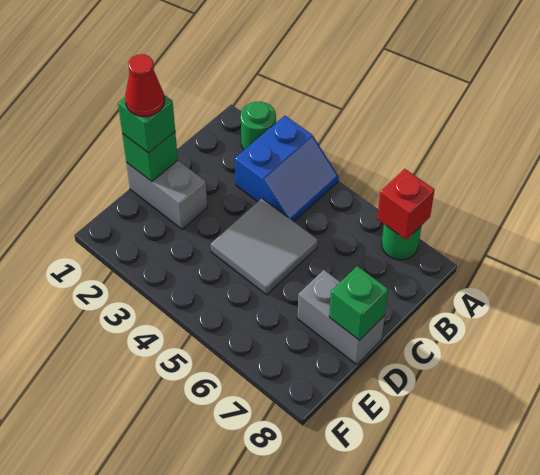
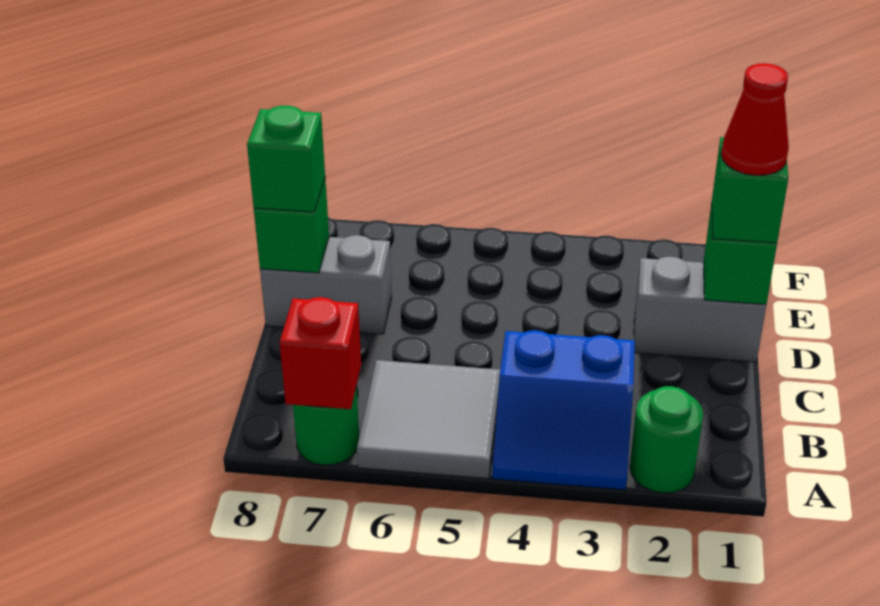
blue 2x2 slope [235,116,339,222] -> blue 2x2 slope turned to [492,330,635,490]
grey 2x2 tile [211,199,318,295] -> grey 2x2 tile moved to [357,360,500,479]
none -> green 1x1 brick [247,105,325,212]

